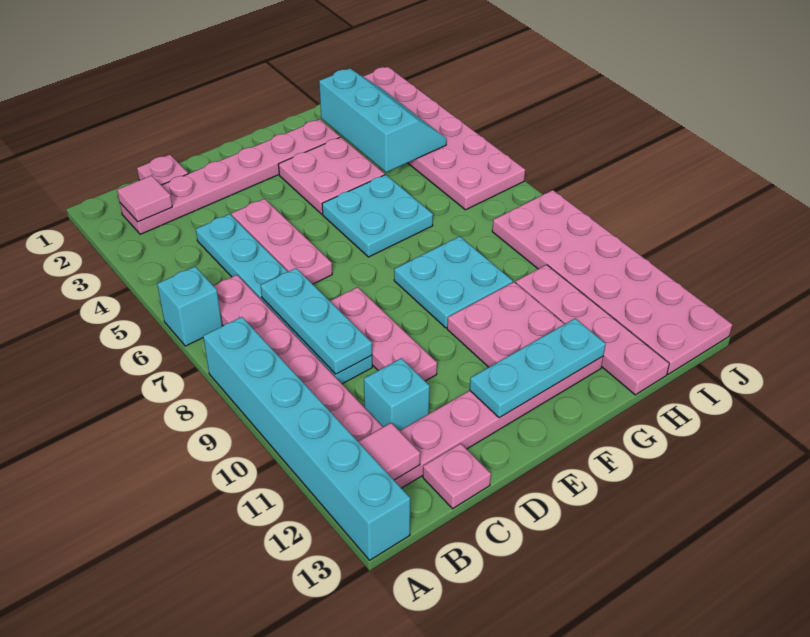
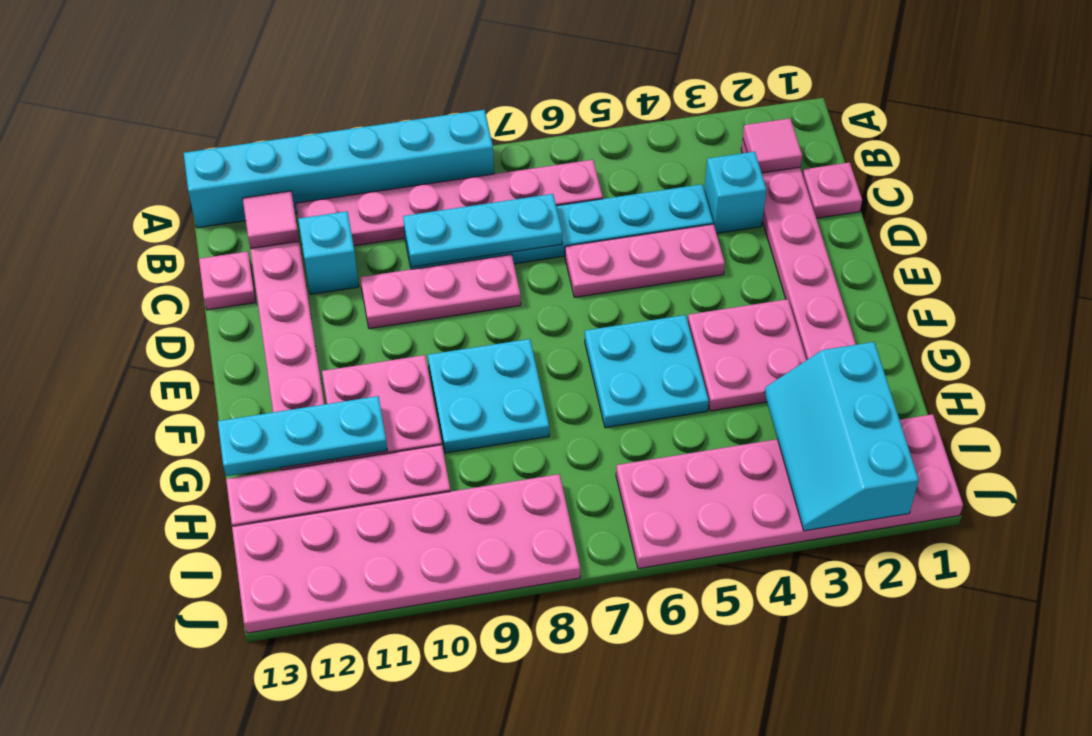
cyan 1x1 brick [157,267,222,346] -> cyan 1x1 brick moved to [704,152,766,233]
cyan 1x3 plate [470,318,605,418] -> cyan 1x3 plate turned to [218,396,387,476]
cyan 2x3 slope [319,68,447,172] -> cyan 2x3 slope turned to [765,342,919,531]

